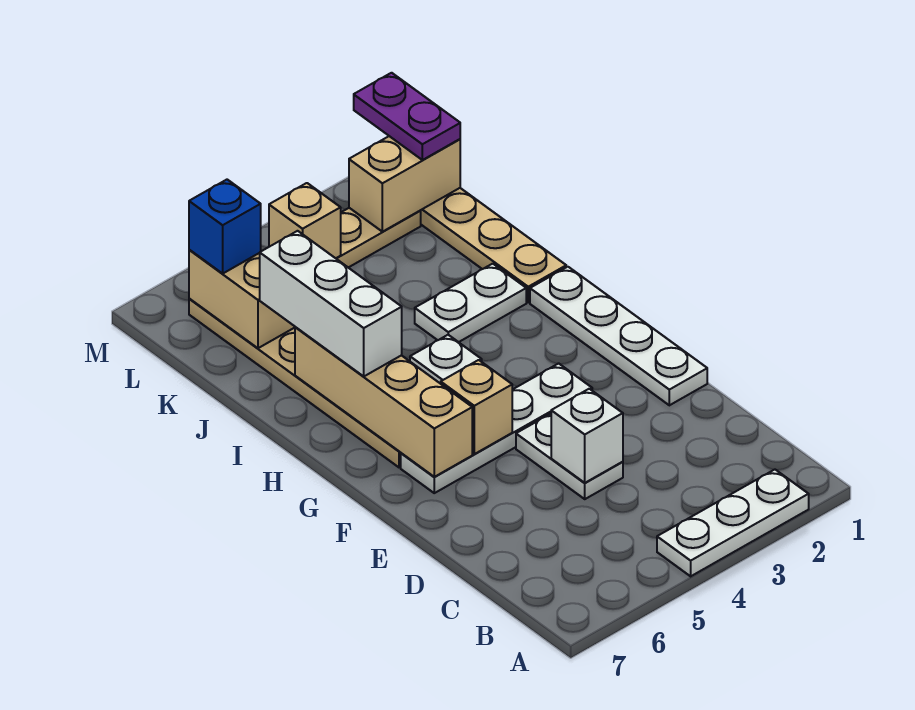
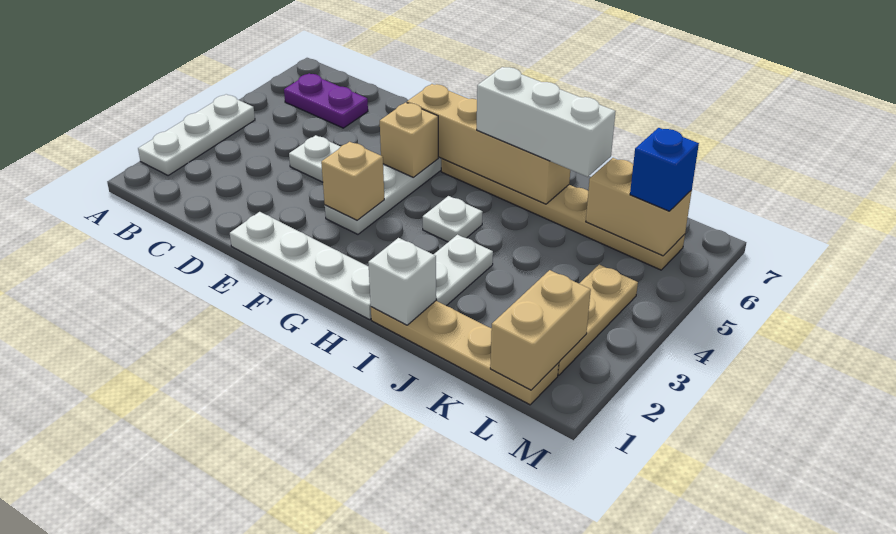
white 1x1 brick [551,389,623,483] -> white 1x1 brick moved to [368,238,436,325]
purple 1x2 plate [354,73,460,160] -> purple 1x2 plate moved to [284,73,368,128]
tan 1x1 brick [269,183,341,258] -> tan 1x1 brick moved to [321,142,384,220]

